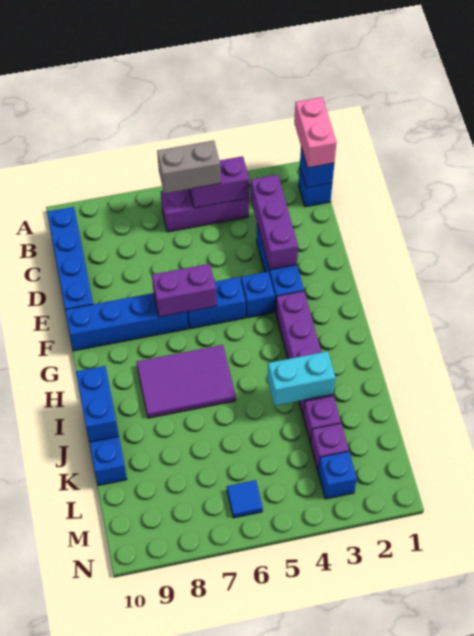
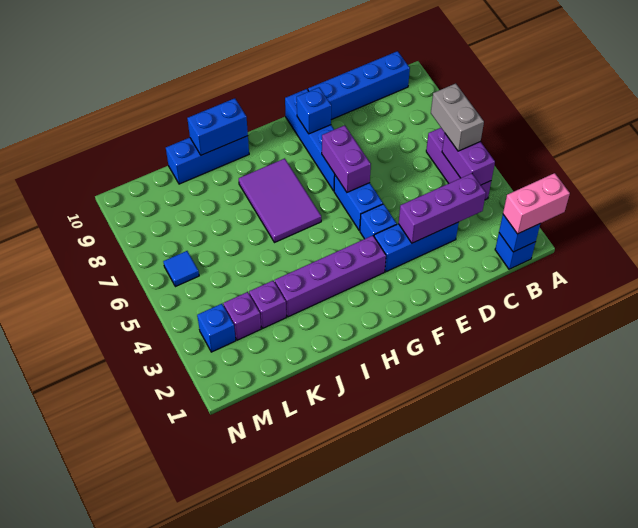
none -> blue 1x1 brick [297,87,331,134]
cyan 1x2 brick [268,351,335,406] -> none

